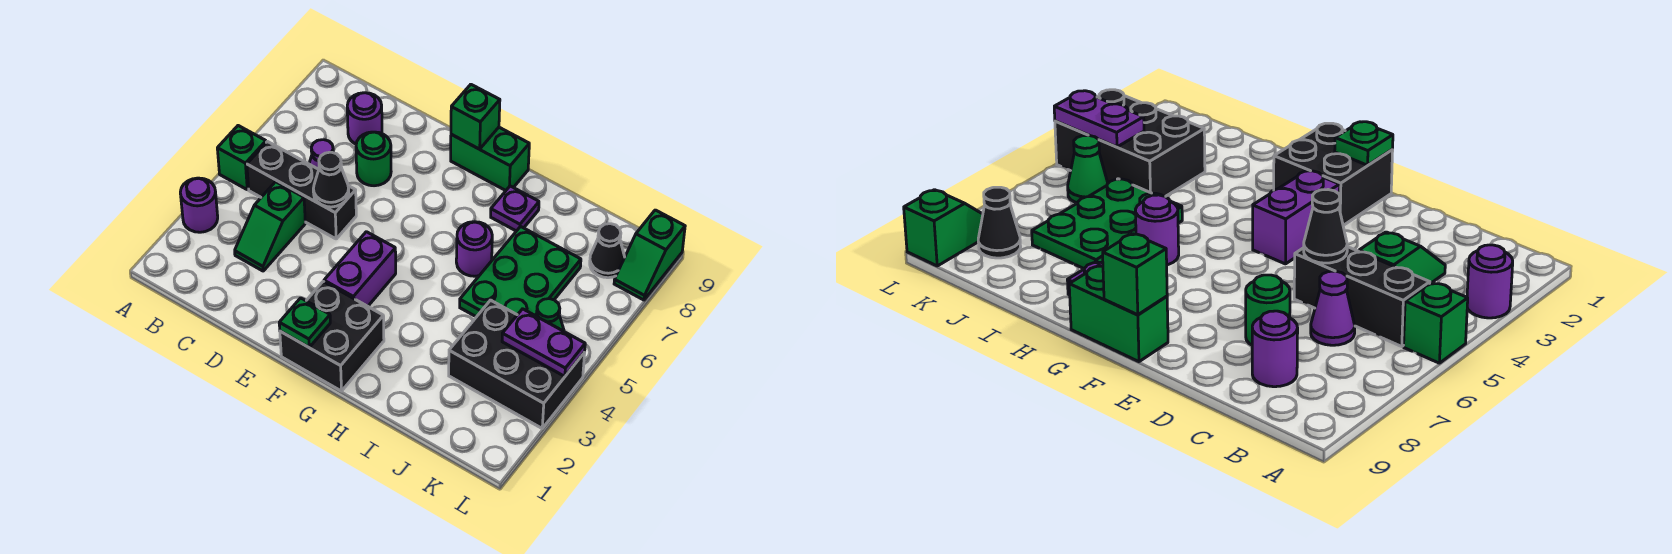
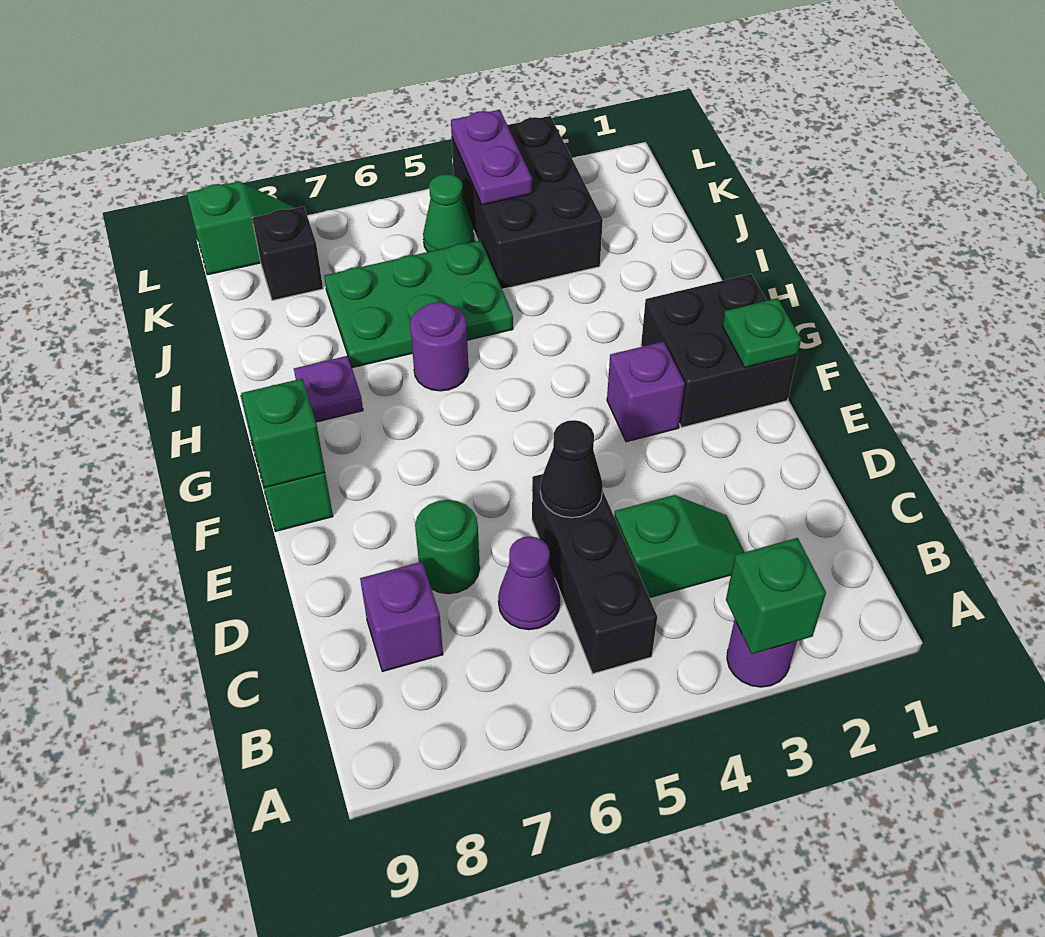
green 1x1 brick [217,126,266,189] -> green 1x1 brick moved to [726,538,826,654]
purple 1x1 round brick [347,93,382,144] -> purple 1x1 brick [360,562,443,671]
purple 1x2 brick [324,232,396,306] -> purple 1x1 brick [607,342,685,442]
black 1x1 cone [590,224,625,278] -> black 1x1 brick [252,206,323,301]

